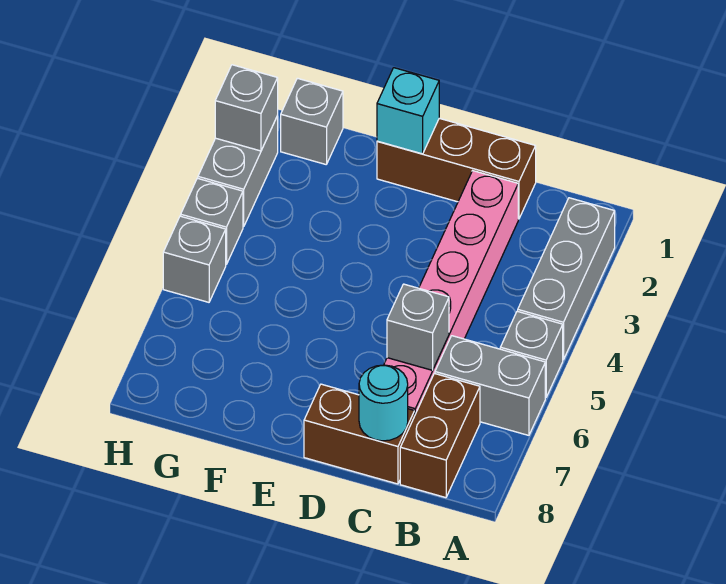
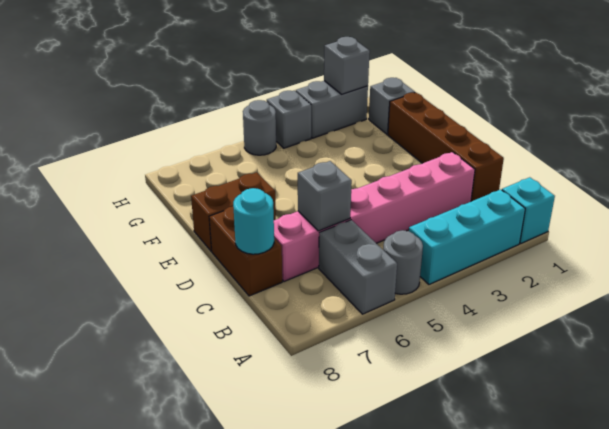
grey 1x3 brick [518,198,615,360] -> cyan 1x3 brick [409,189,525,284]
grey 1x1 brick [500,311,563,398] -> grey 1x1 round brick [383,230,423,294]
brown 1x2 brick [400,373,480,498] -> brown 1x2 brick moved to [191,172,276,251]
brown 1x3 brick [377,118,536,219] -> brown 1x4 brick [388,93,504,201]
cyan 1x1 brick [377,68,439,154] -> cyan 1x1 brick moved to [502,177,555,243]
grey 1x1 brick [163,216,226,302] -> grey 1x1 round brick [243,100,276,155]

